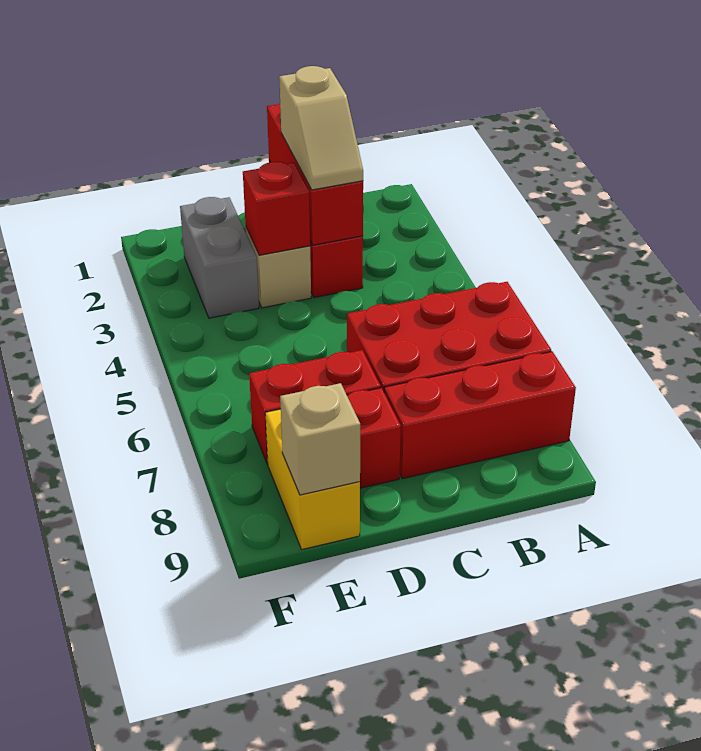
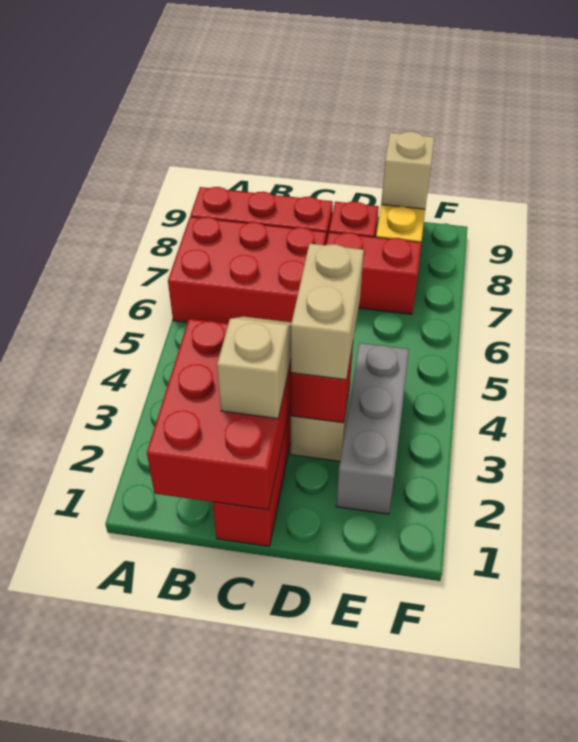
red 1x3 brick [267,104,363,245] -> red 2x3 brick [147,319,291,510]
none -> tan 1x2 brick [291,243,364,380]
grey 1x2 brick [180,197,259,318] -> grey 1x3 brick [336,343,409,514]

